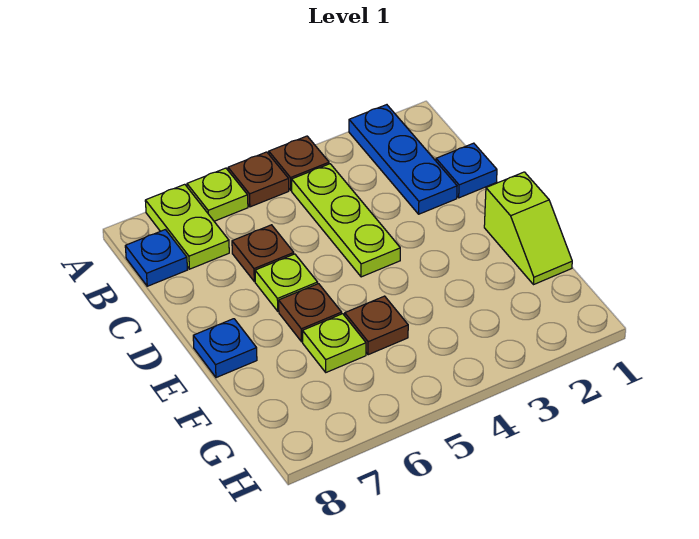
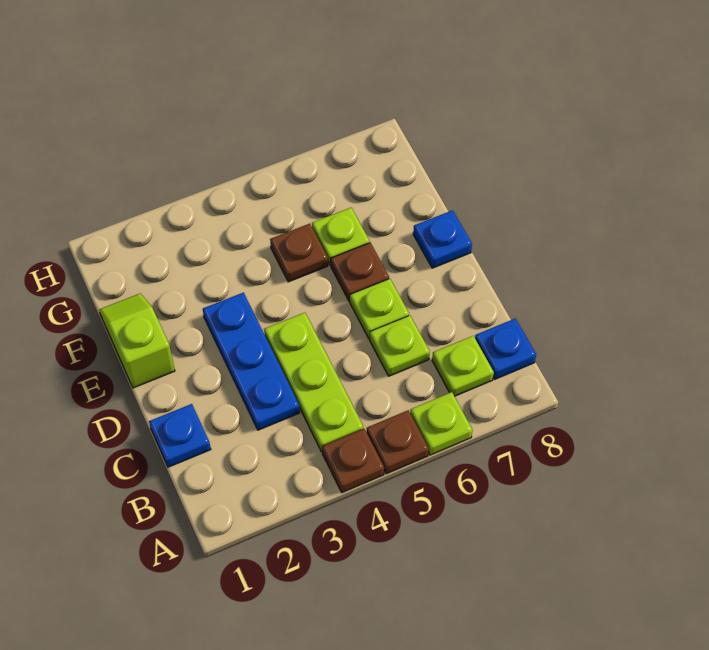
blue 1x3 plate [349,105,457,214] -> blue 1x3 plate moved to [203,293,300,430]
lime 1x2 plate [145,184,229,269] -> lime 1x1 plate [432,336,494,396]
brown 1x1 plate [232,225,294,282] -> lime 1x1 plate [370,316,430,376]

